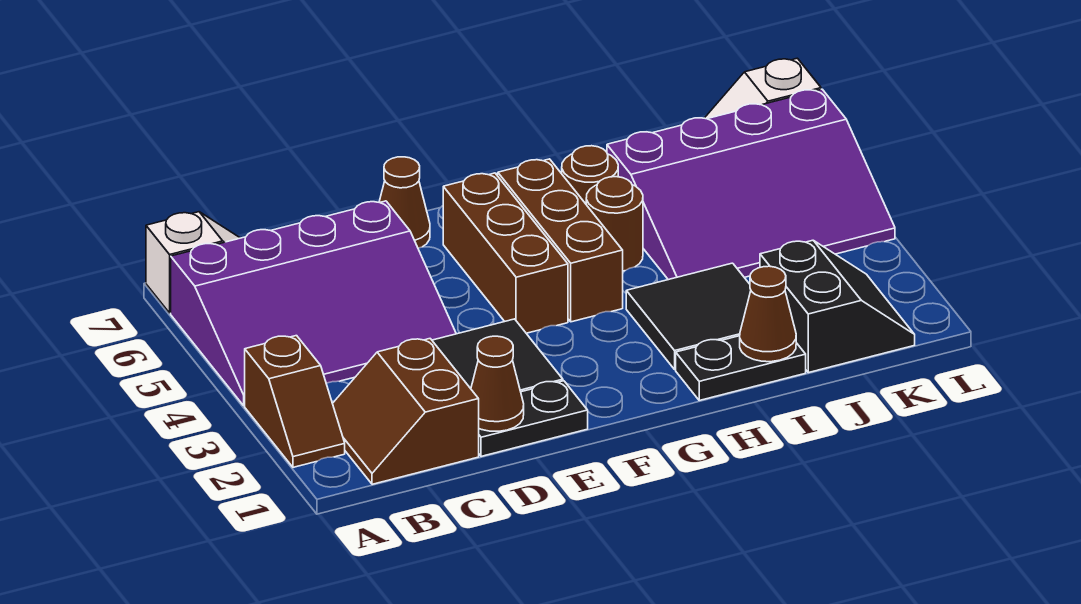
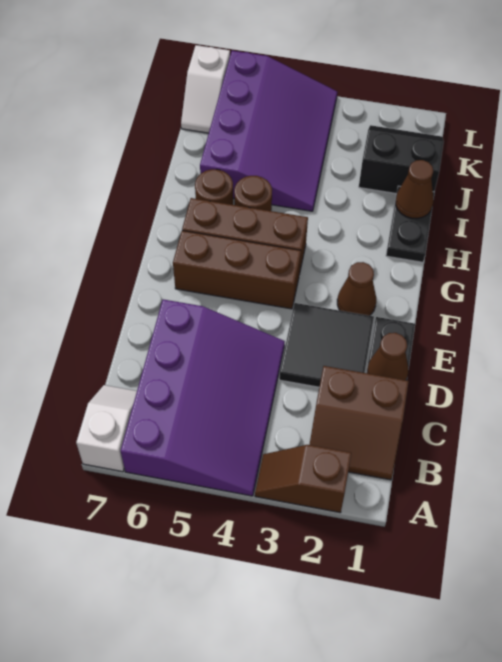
brown 1x2 slope [245,336,345,467] -> brown 1x2 slope turned to [255,445,351,513]
brown 1x1 cone [379,157,430,248] -> brown 1x1 cone moved to [337,262,376,316]
black 2x2 tile [626,263,751,370] -> none

